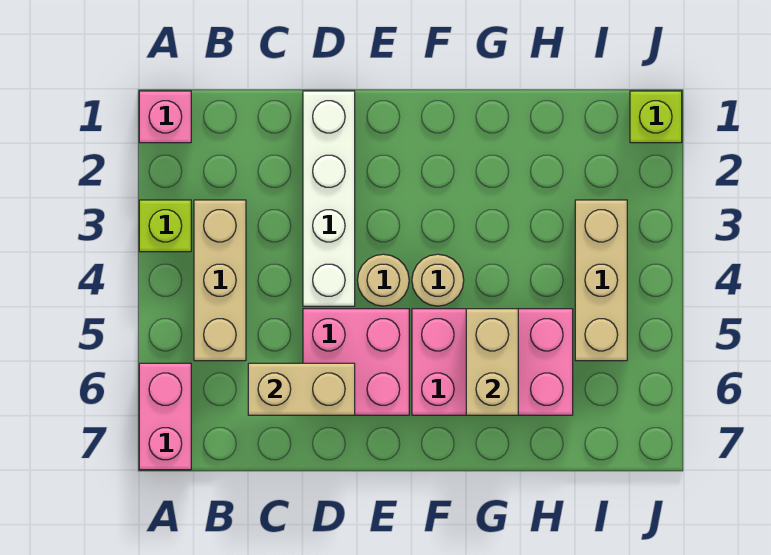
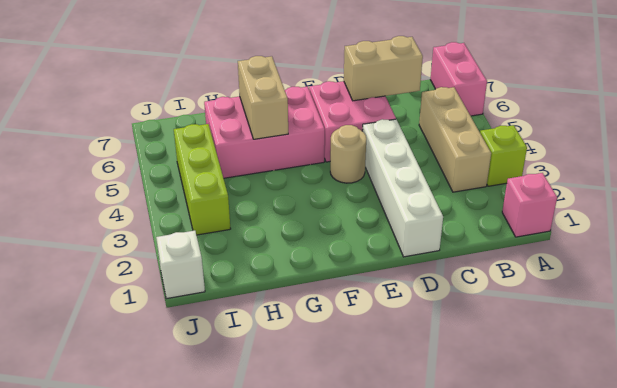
tan 1x1 round brick [412,254,464,306] -> none
tan 1x3 brick [575,200,627,361] -> lime 1x3 brick [174,124,231,235]
lime 1x1 brick [630,91,682,143] -> white 1x1 brick [156,231,205,299]

